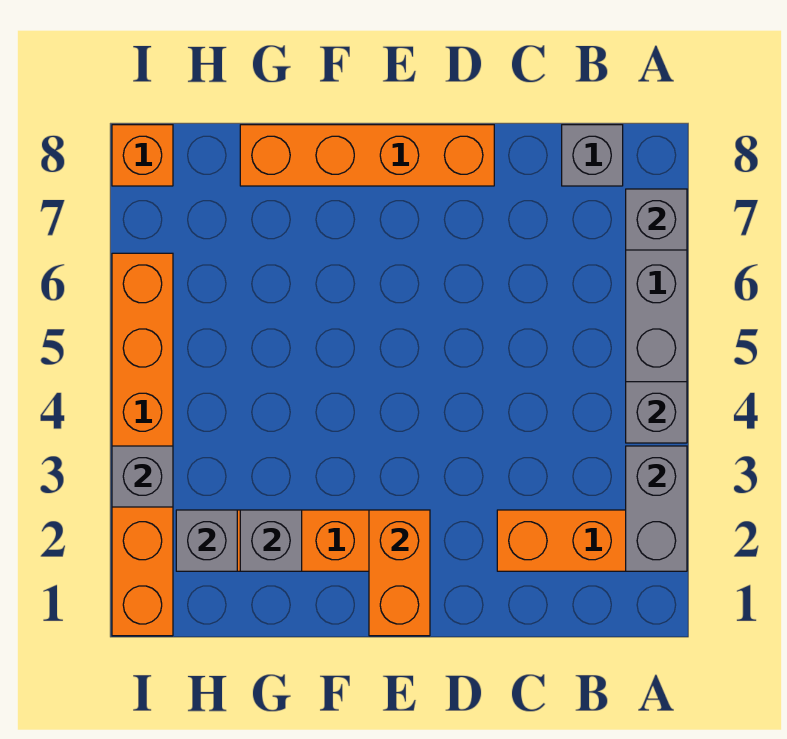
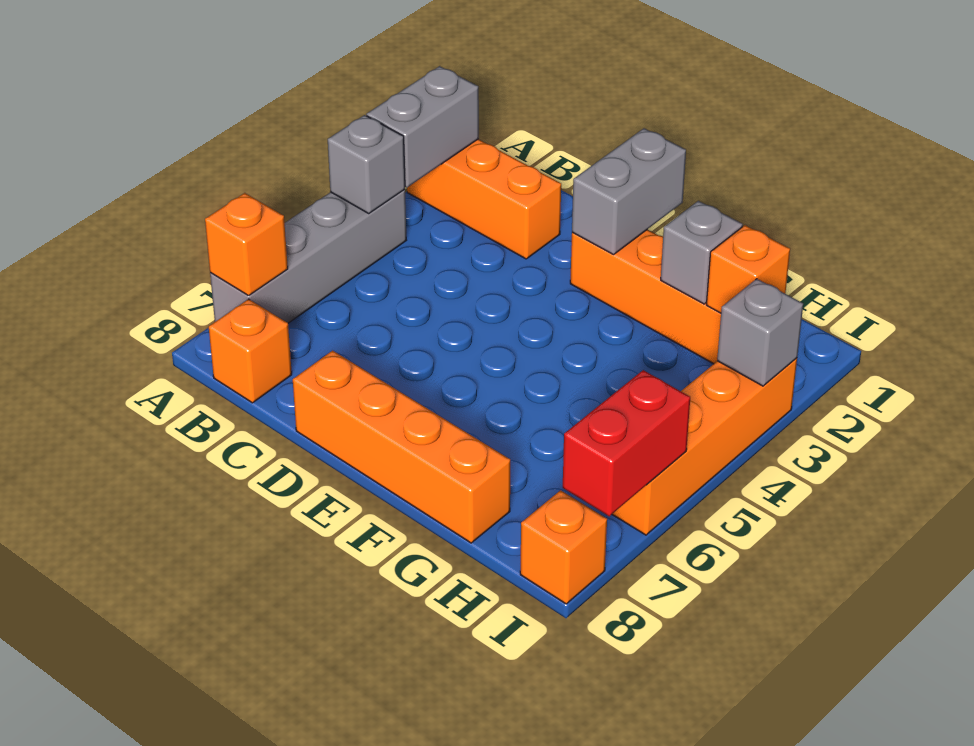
grey 1x1 brick [626,189,687,250] -> orange 1x1 brick [205,193,288,296]
grey 1x1 brick [562,125,623,186] -> orange 1x1 brick [209,299,292,403]
orange 1x2 brick [369,510,430,636] -> grey 1x2 brick [572,128,686,255]
grey 1x1 brick [176,510,237,571] -> orange 1x1 brick [706,225,790,313]
orange 1x6 brick [112,253,173,636] -> orange 1x4 brick [612,358,797,535]
none -> red 1x2 brick [563,370,690,516]

